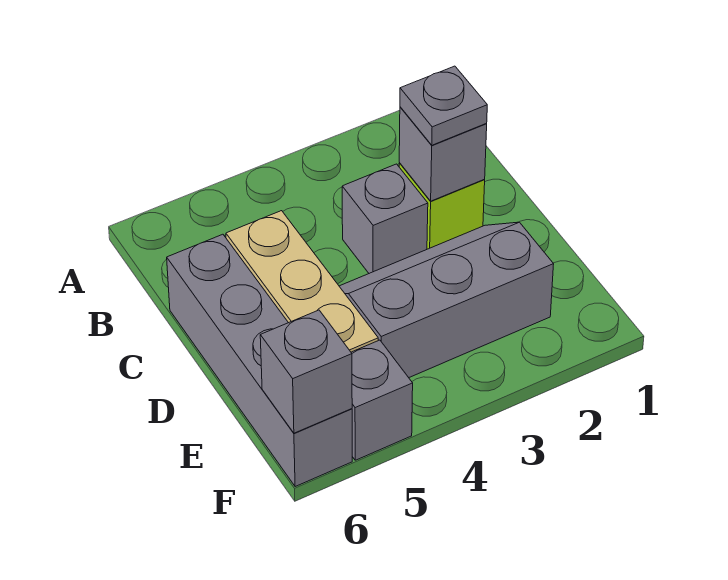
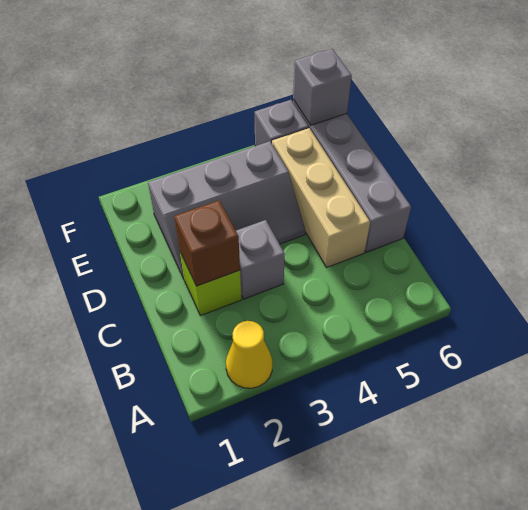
none -> yellow 1x1 cone [226,321,273,388]
grey 1x1 brick [399,107,487,201] -> brown 1x1 brick [174,200,240,286]
grey 1x1 plate [400,66,487,145] -> none

